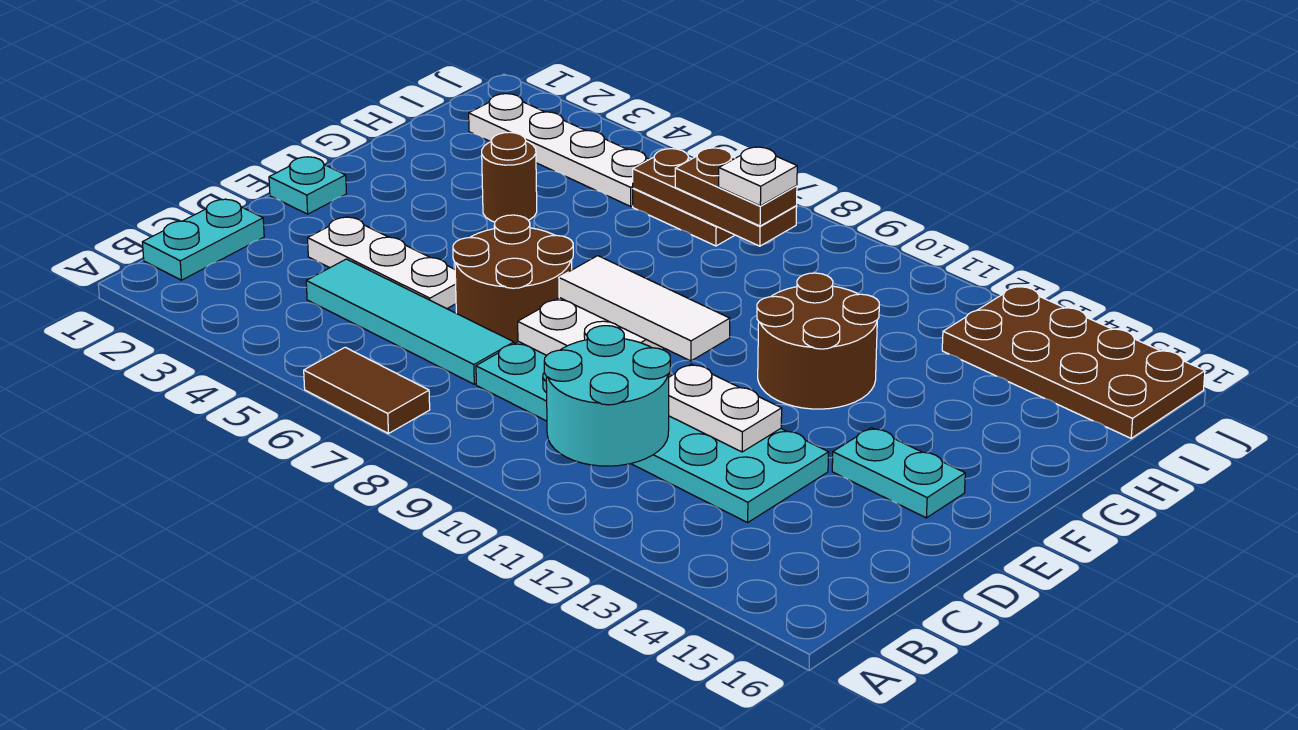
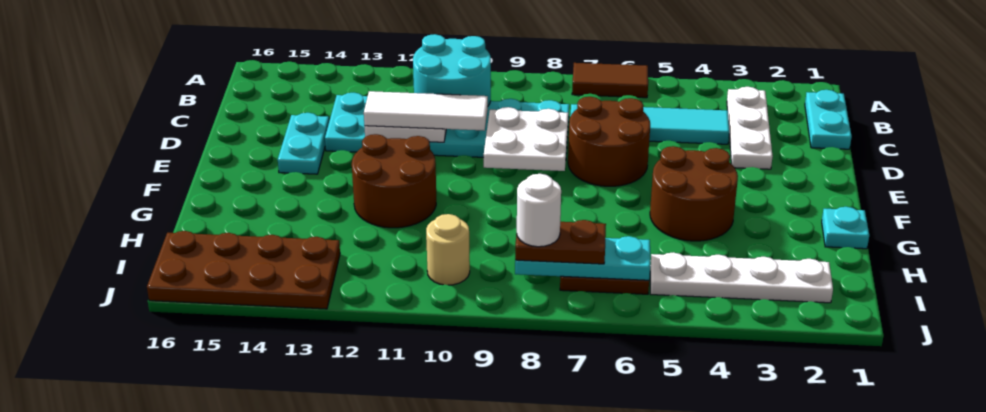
white 1x3 plate [308,217,456,309] -> white 1x3 plate turned to [727,87,773,169]
cyan 1x1 plate [269,157,346,214] -> cyan 1x1 plate moved to [822,207,869,249]
white 1x3 tile [559,256,730,361] -> white 1x3 tile moved to [364,91,488,131]
cyan 1x2 plate [832,428,965,518] -> cyan 1x2 plate turned to [278,113,329,174]
brown 1x1 round brick [482,132,537,222] -> brown 2x2 round brick [650,146,738,241]
brown 1x3 plate [633,149,797,246] -> cyan 1x3 plate [515,236,650,280]
white 1x1 plate [719,147,797,206] -> white 1x1 round brick [517,174,561,247]
none -> tan 1x1 round brick [426,214,470,285]

